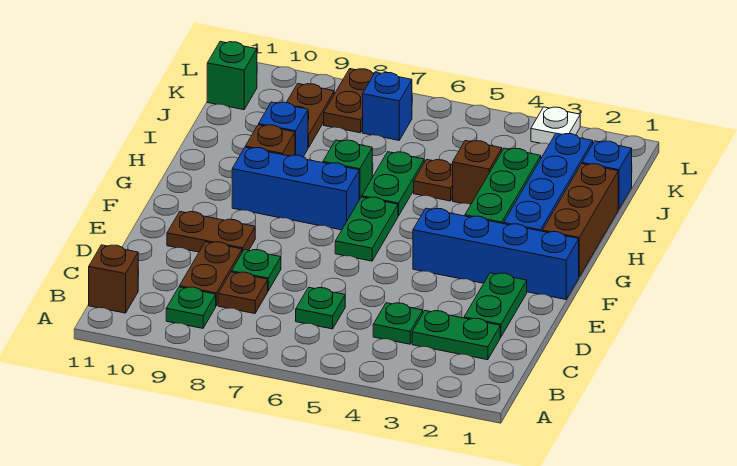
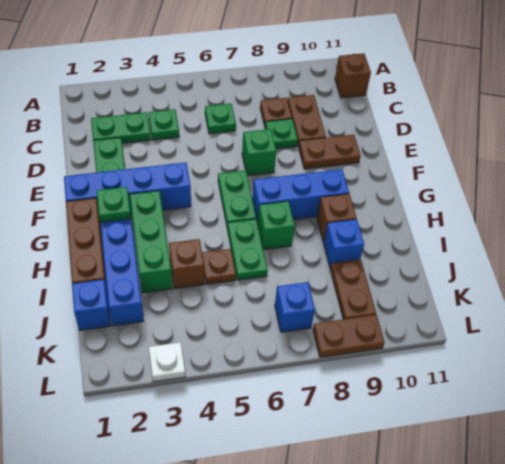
green 1x1 plate [166,287,216,328] -> green 1x1 plate moved to [97,187,131,222]
brown 1x2 plate [324,69,374,133] -> brown 1x2 plate turned to [313,315,385,357]
green 1x1 brick [207,42,257,110] -> green 1x1 brick moved to [242,129,276,176]

